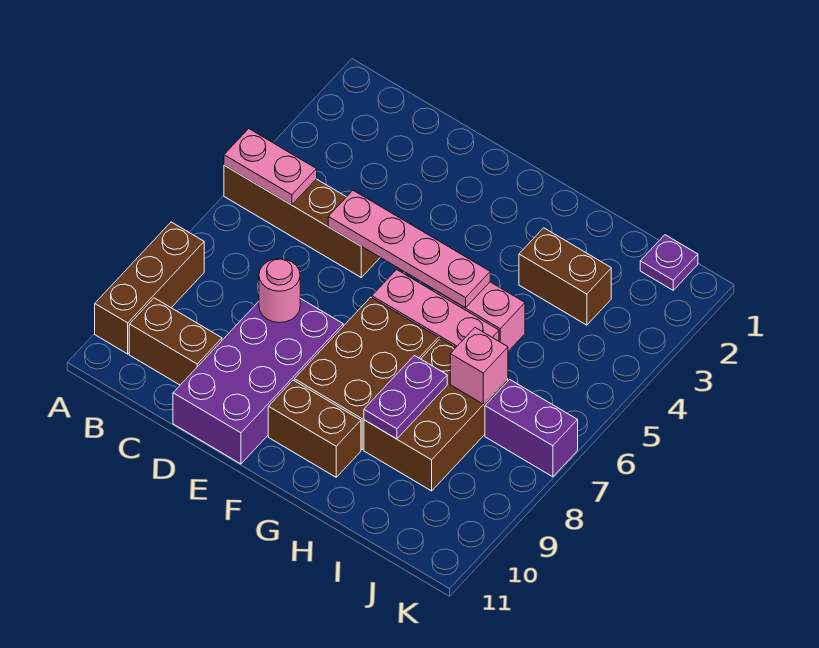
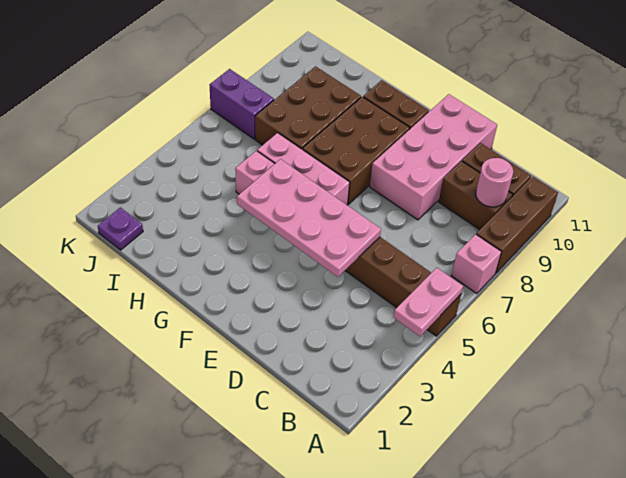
pink 1x2 plate [224,129,317,205] -> pink 1x2 plate turned to [394,268,463,336]
pink 1x4 plate [328,191,490,308] -> pink 2x4 plate [237,159,381,277]
purple 2x4 brick [173,298,343,464] -> pink 2x4 brick [370,94,497,220]
pink 1x1 round brick [259,259,300,323] -> pink 1x1 round brick moved to [476,158,513,207]
brown 1x2 brick [519,228,611,325] -> brown 1x2 brick moved to [439,161,513,230]
purple 1x2 plate [364,356,447,439] -> none
pink 1x1 brick [450,328,508,404] -> pink 1x1 brick moved to [451,234,501,294]

